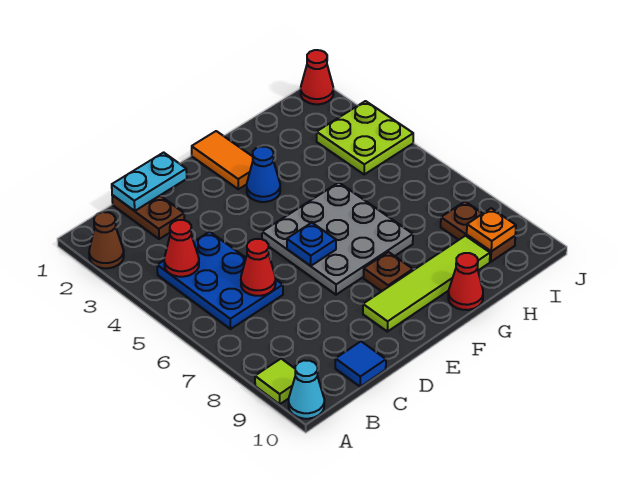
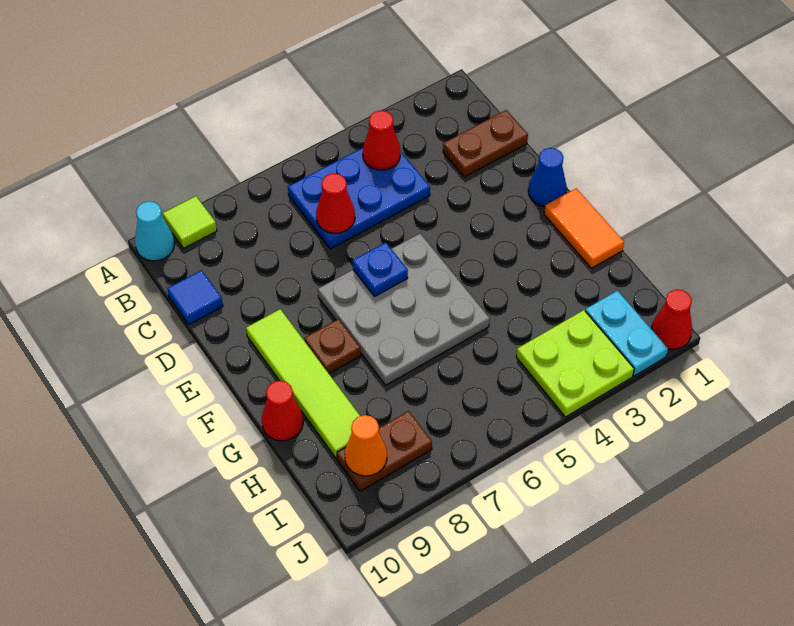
brown 1x1 cone [89,212,124,268] -> none
cyan 1x2 plate [112,152,187,211] -> cyan 1x2 plate moved to [585,291,668,376]
orange 1x2 tile [192,131,253,189] -> orange 1x2 tile turned to [544,188,624,268]
blue 1x1 cone [247,146,280,202] -> blue 1x1 cone moved to [528,148,567,207]
orange 1x1 plate [467,208,516,251] -> orange 1x1 cone [345,415,387,476]

